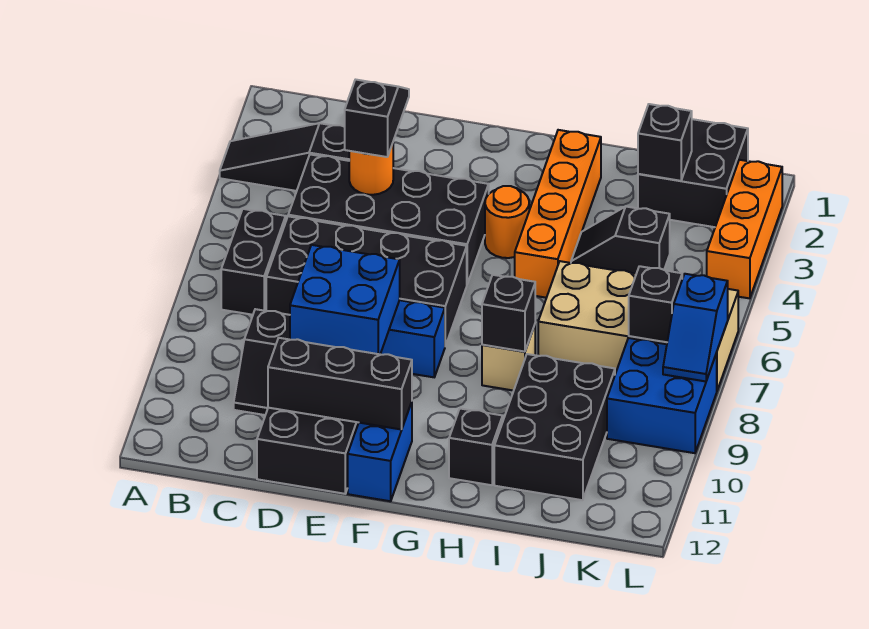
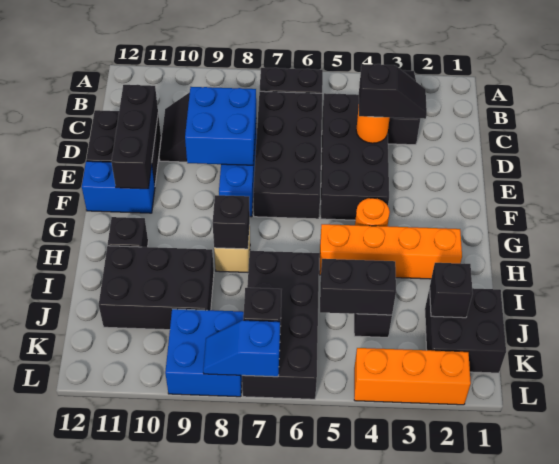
tan 2x4 brick [538,261,738,390] -> black 2x4 brick [242,251,319,399]
none -> black 1x2 brick [320,259,396,315]

